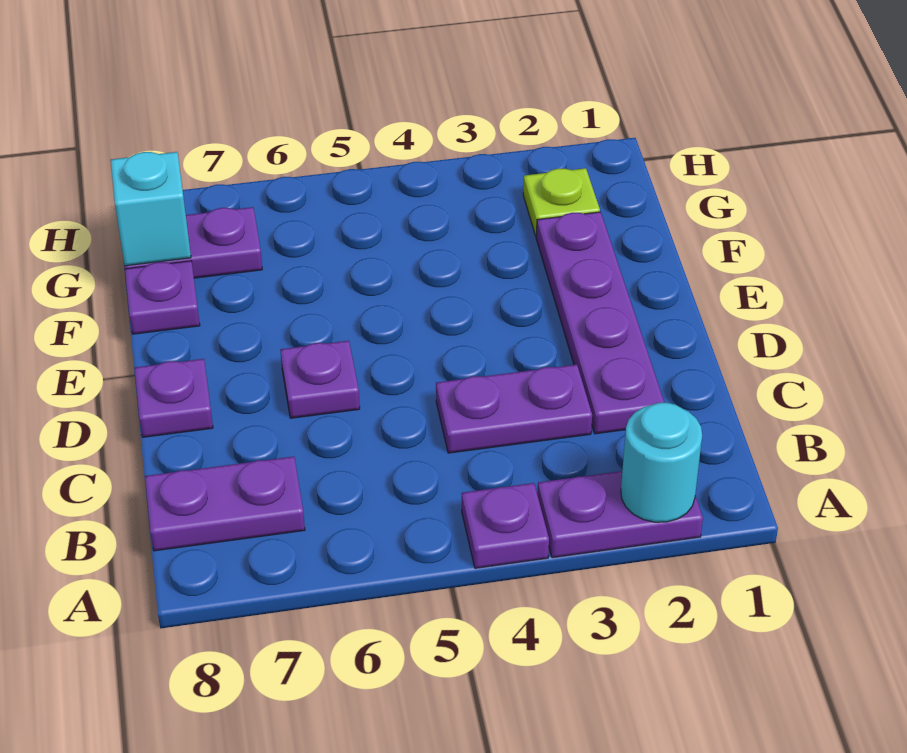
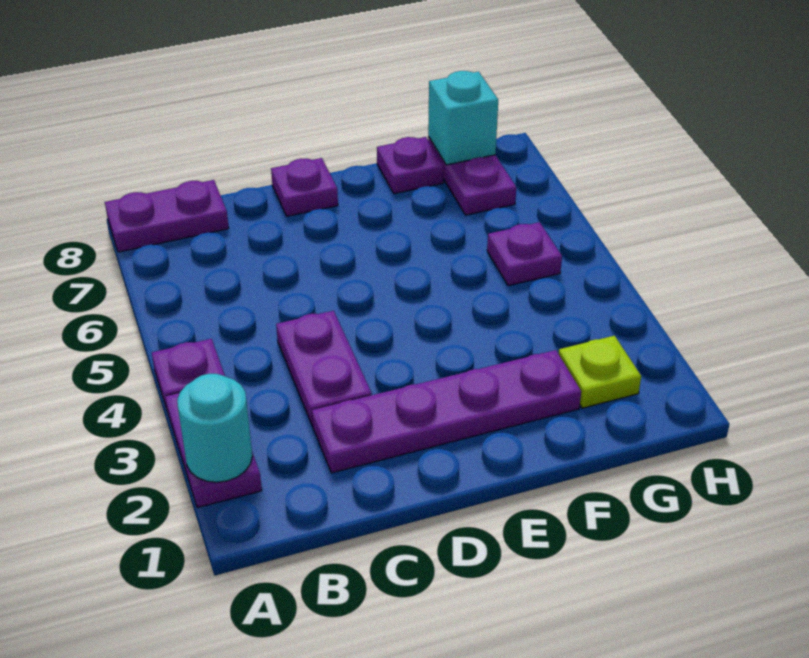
purple 1x2 plate [145,457,305,551] -> purple 1x2 plate turned to [105,180,229,252]
purple 1x1 plate [280,341,360,418] -> purple 1x1 plate moved to [487,222,562,286]

